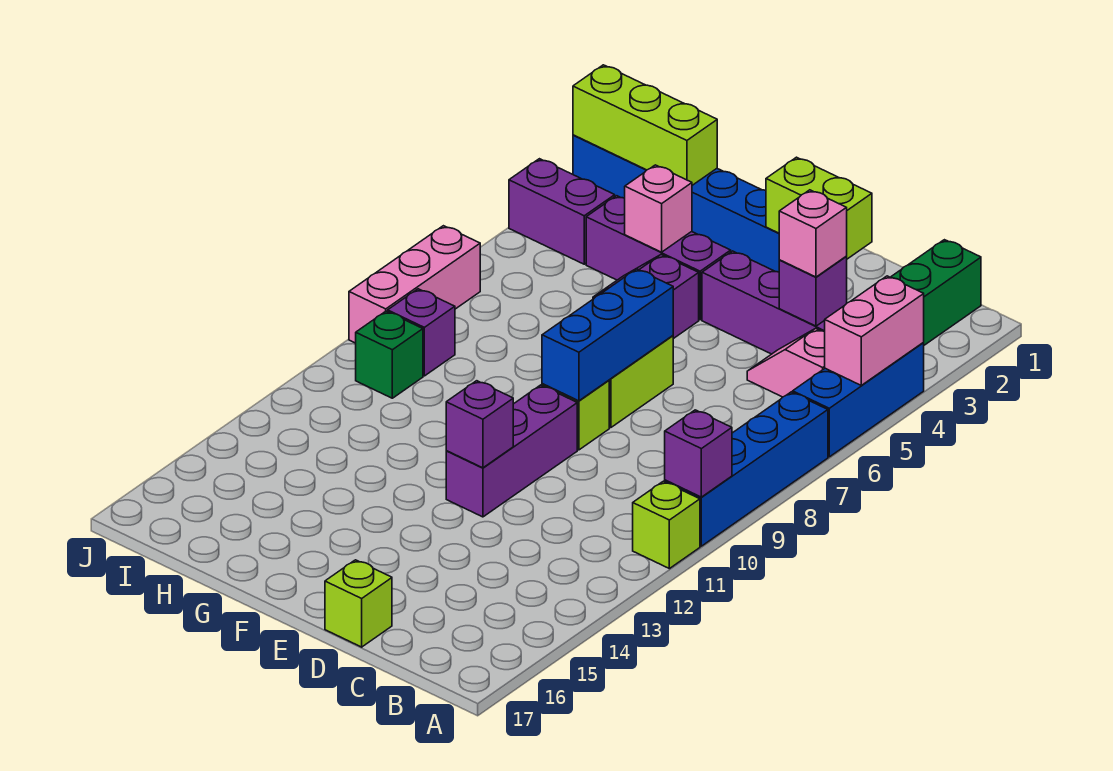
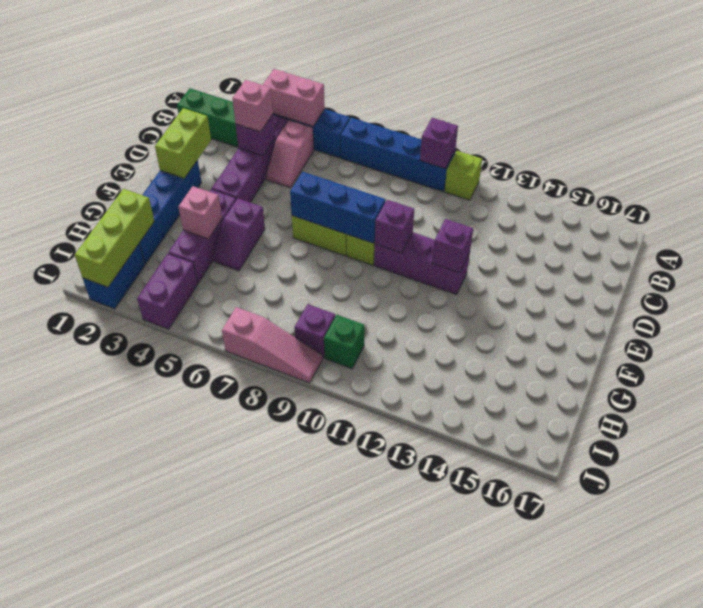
lime 1x1 brick [325,560,392,647] -> none
none -> purple 1x1 brick [375,200,414,253]
pink 1x3 brick [349,226,480,343] -> pink 1x3 slope [222,307,323,383]

